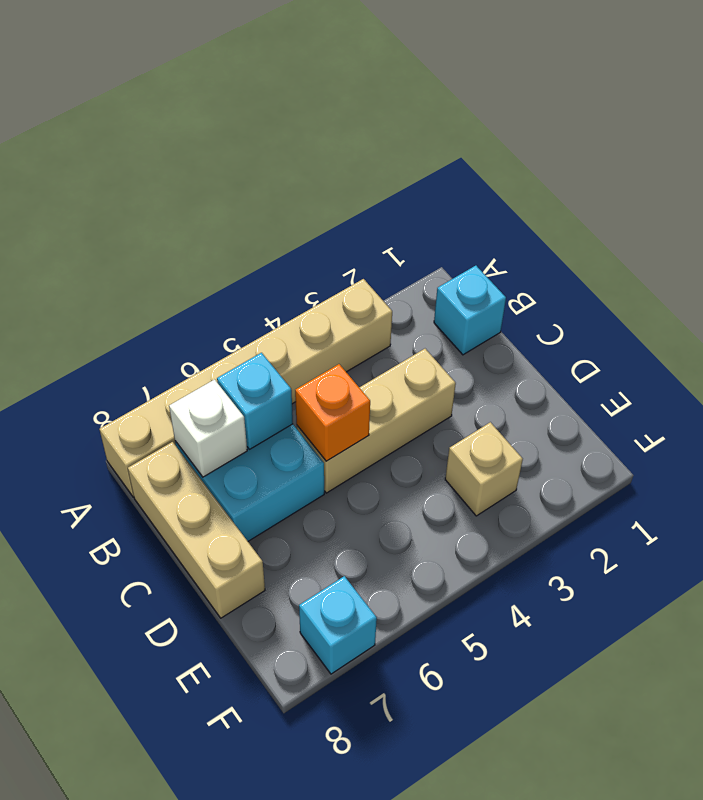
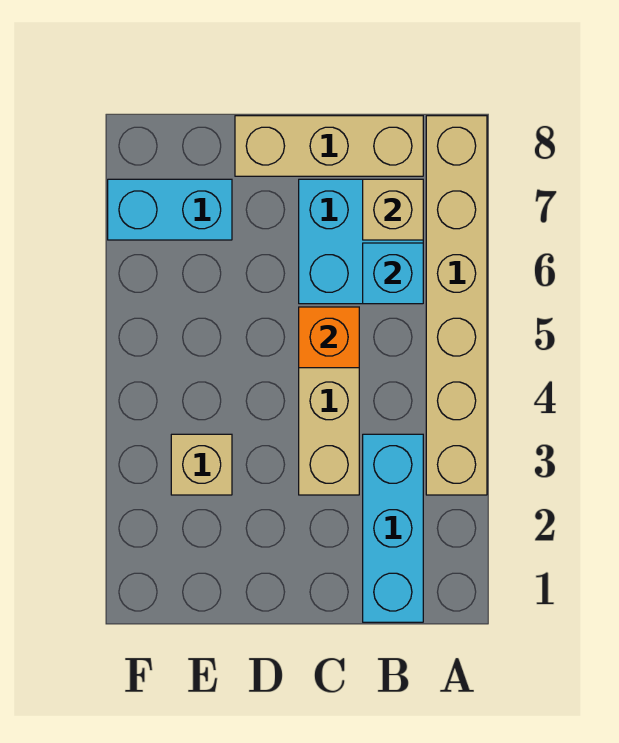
cyan 1x1 brick [434,266,506,355] -> cyan 1x3 brick [363,434,423,622]
white 1x1 brick [169,380,247,477] -> tan 1x1 brick [363,179,423,240]
cyan 1x1 brick [299,576,377,674] -> cyan 1x2 brick [108,179,232,240]

